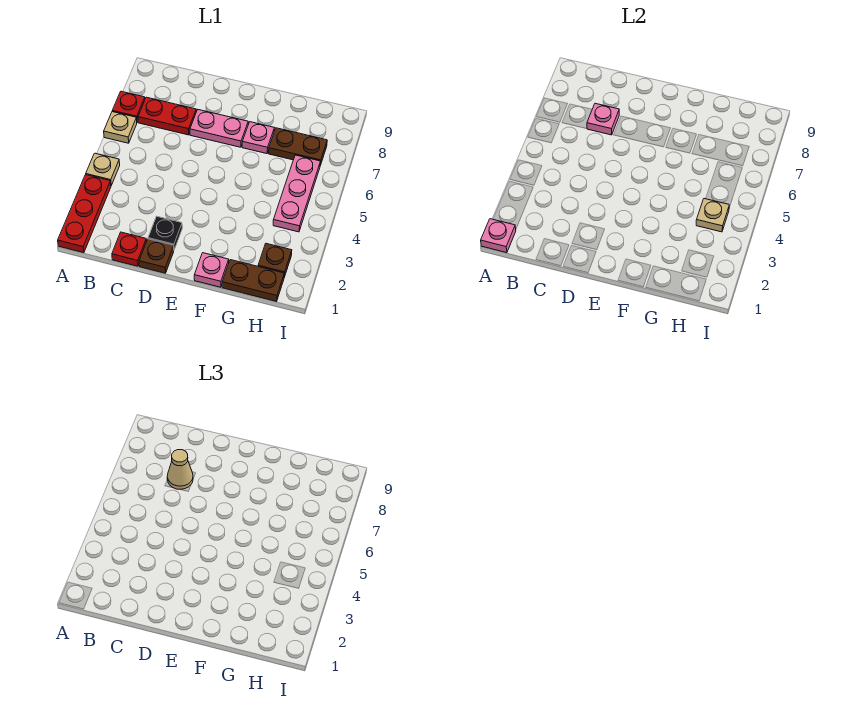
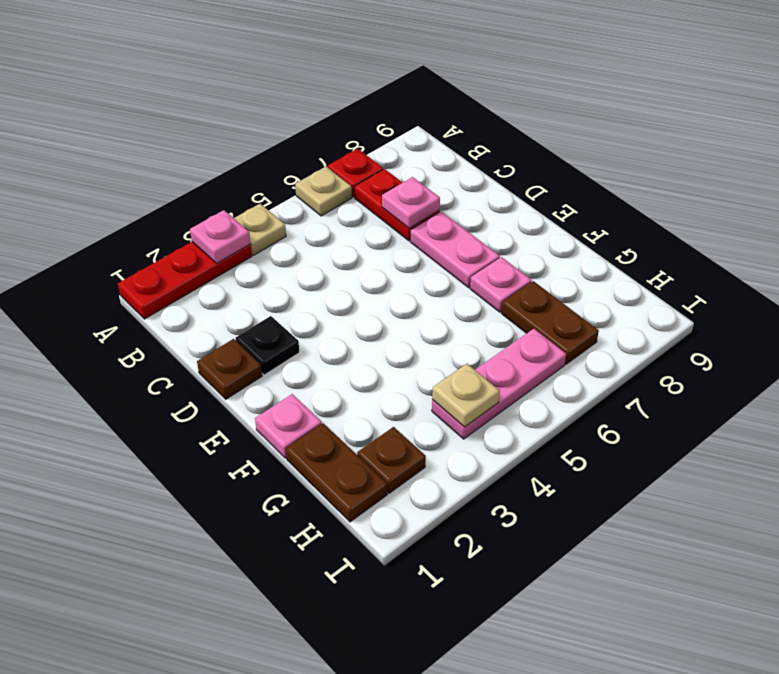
pink 1x1 plate [481,219,516,253] -> pink 1x1 plate moved to [190,210,250,263]
red 1x1 plate [112,232,147,266] -> none
tan 1x1 cone [167,450,193,489] -> none

